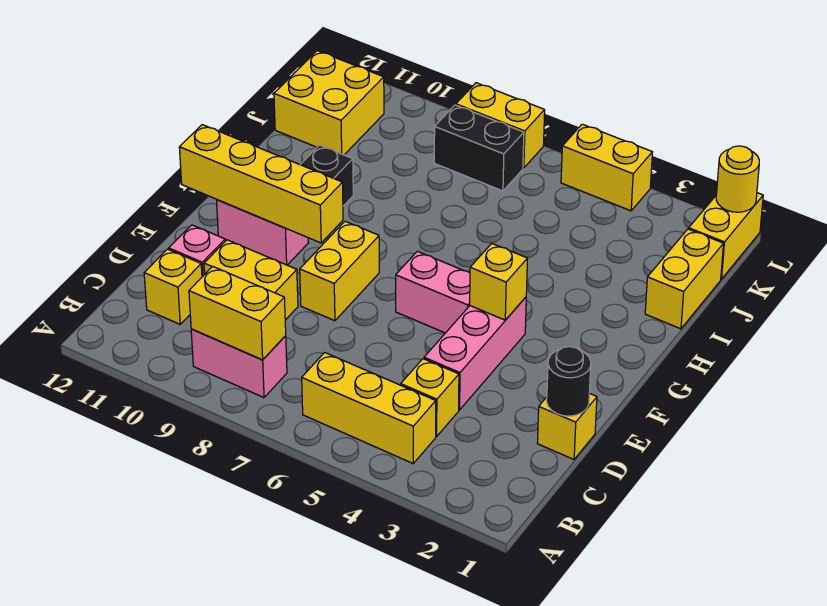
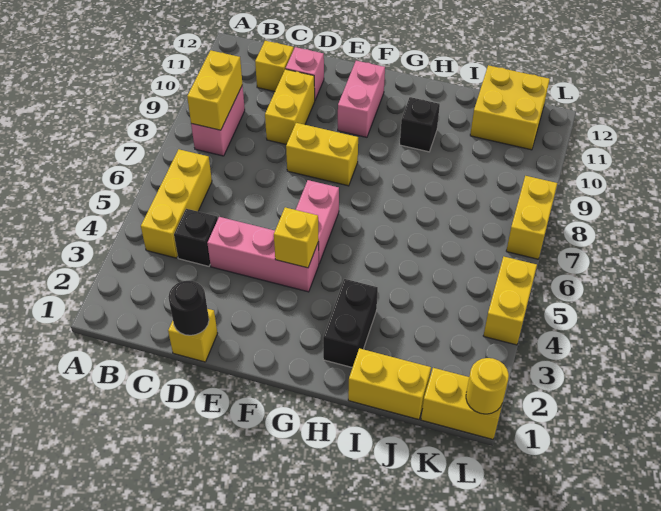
yellow 1x1 brick [401,359,459,437] -> black 1x1 brick [174,209,218,266]
yellow 1x4 brick [179,125,343,243] -> none
black 1x2 brick [434,105,524,191] -> black 1x2 brick moved to [323,279,378,368]

